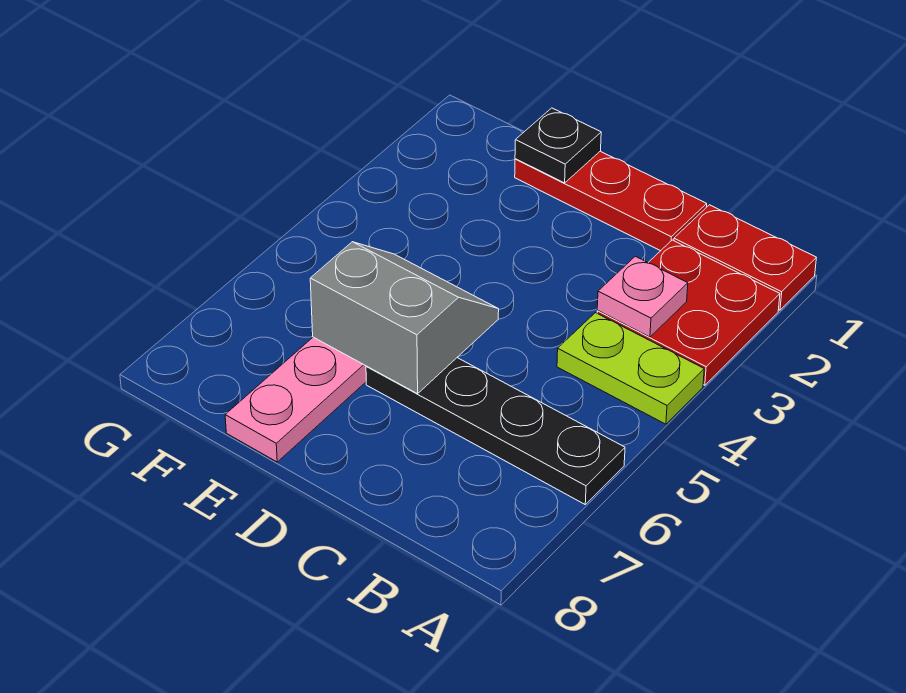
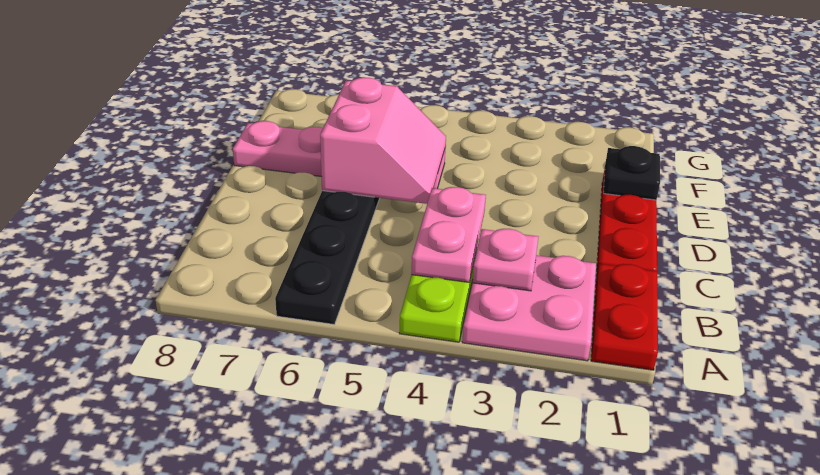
red 2x2 plate [597,240,780,385] -> pink 2x2 plate [462,255,596,361]
none -> pink 1x2 plate [411,187,486,282]
grey 2x2 slope [310,242,499,394] -> pink 2x2 slope [320,77,446,204]

